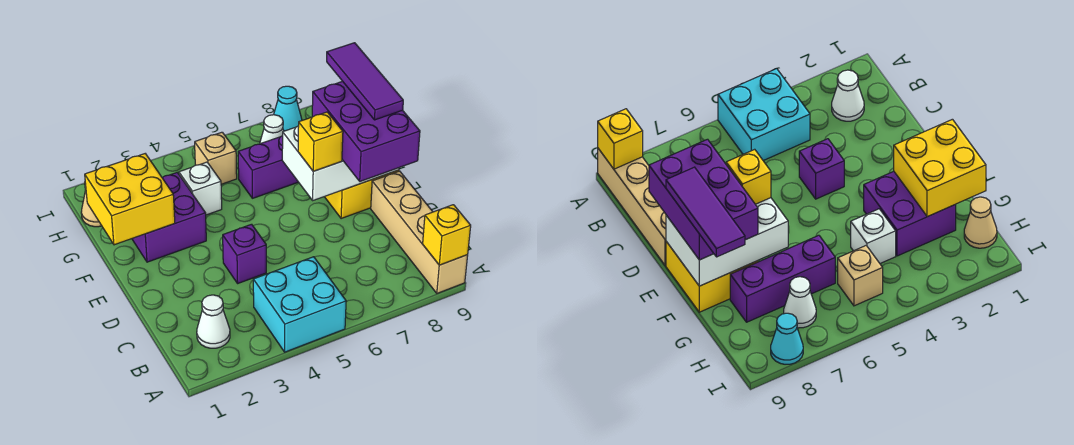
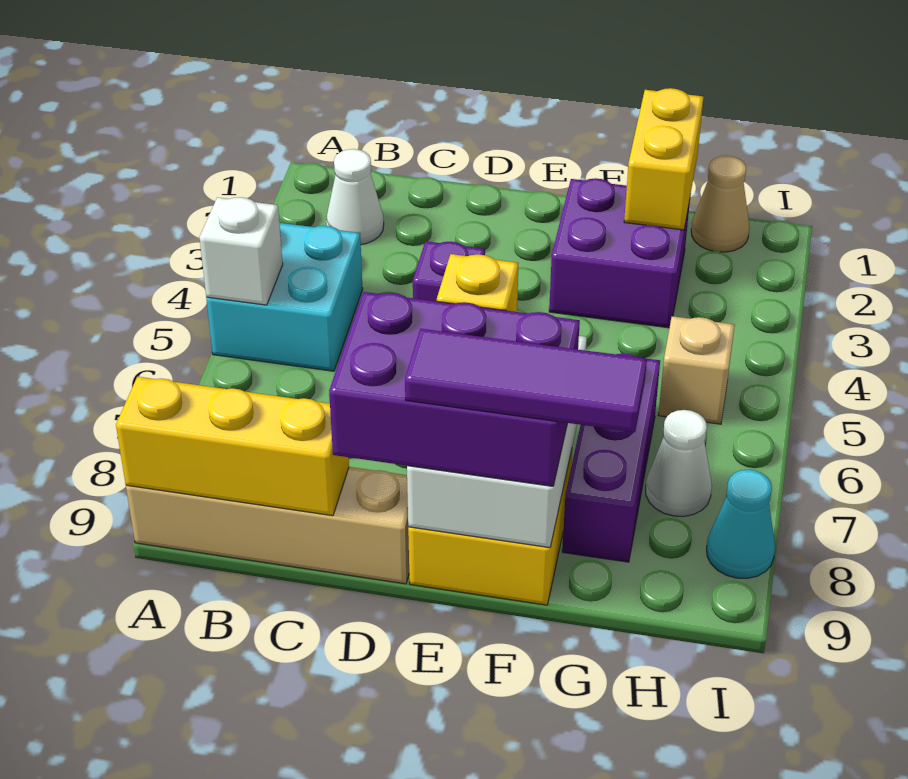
yellow 1x1 brick [423,205,471,265] -> yellow 1x3 brick [116,377,349,516]
yellow 2x2 brick [85,154,175,245] -> yellow 1x2 brick [624,88,704,230]
white 1x1 brick [179,162,222,215] -> white 1x1 brick moved to [200,197,283,305]

